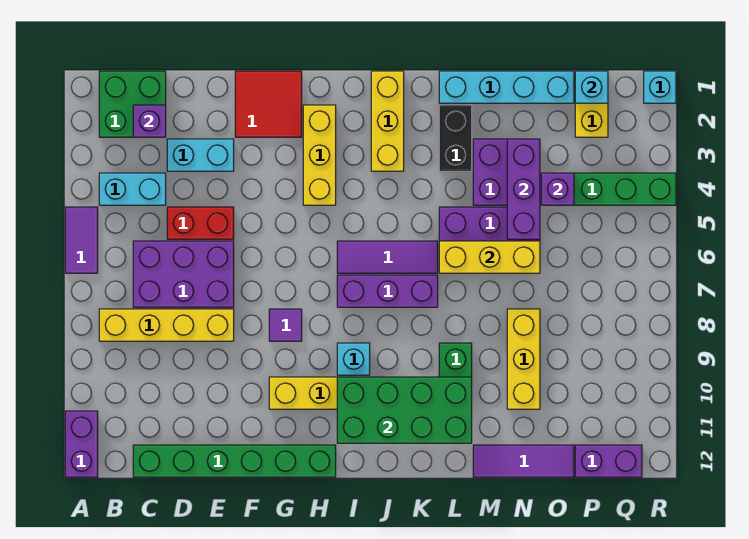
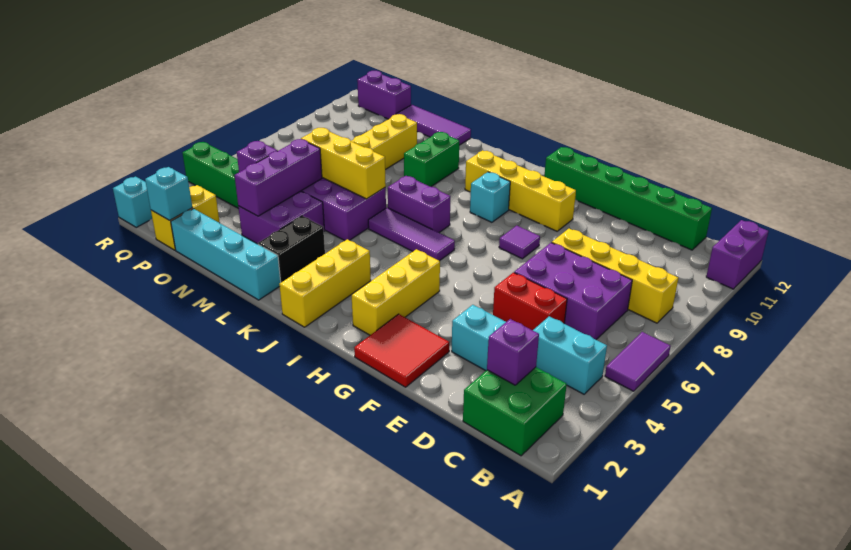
purple 1x3 brick [337,275,438,307] -> purple 1x2 brick [388,176,450,233]
green 2x4 brick [337,377,472,443] -> none

